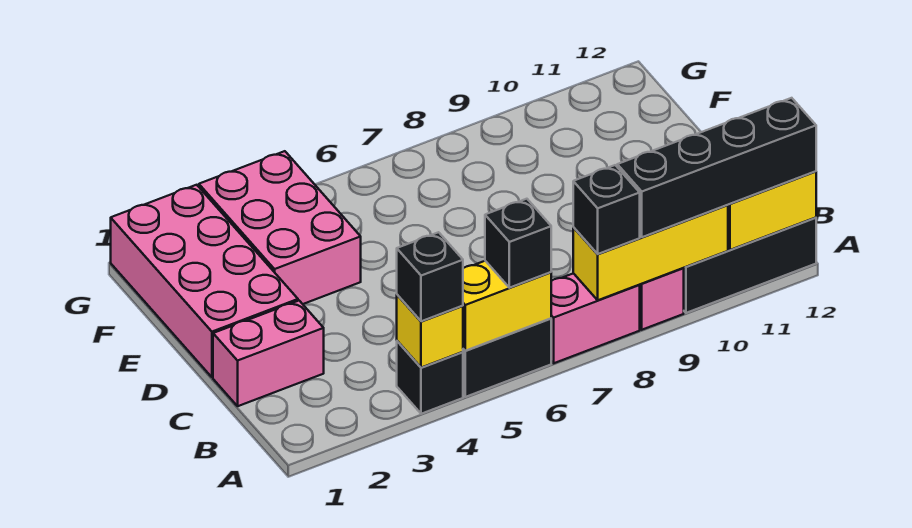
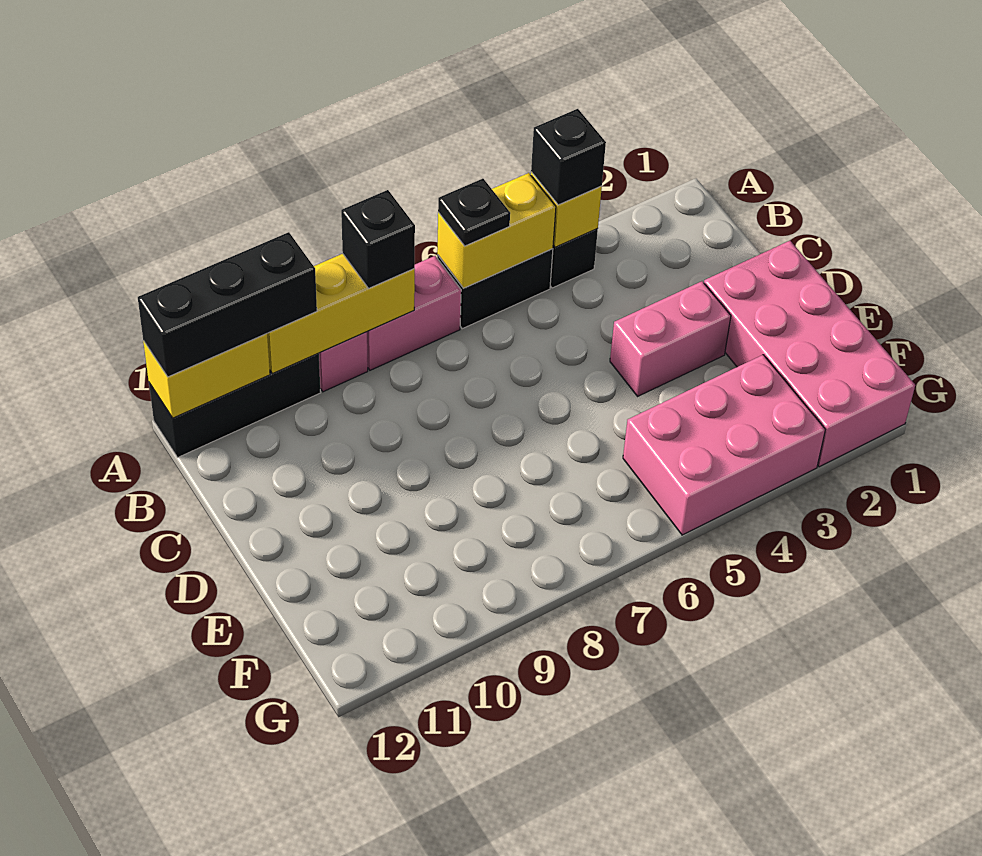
black 1x1 brick [485,199,551,288] -> black 1x1 plate [438,179,510,246]
black 1x4 brick [617,98,816,237] -> black 1x3 brick [138,232,317,377]
pink 1x2 brick [213,301,324,406] -> pink 1x2 brick moved to [610,281,731,396]
pink 2x3 brick [199,151,361,304] -> pink 2x3 brick turned to [623,355,825,535]

